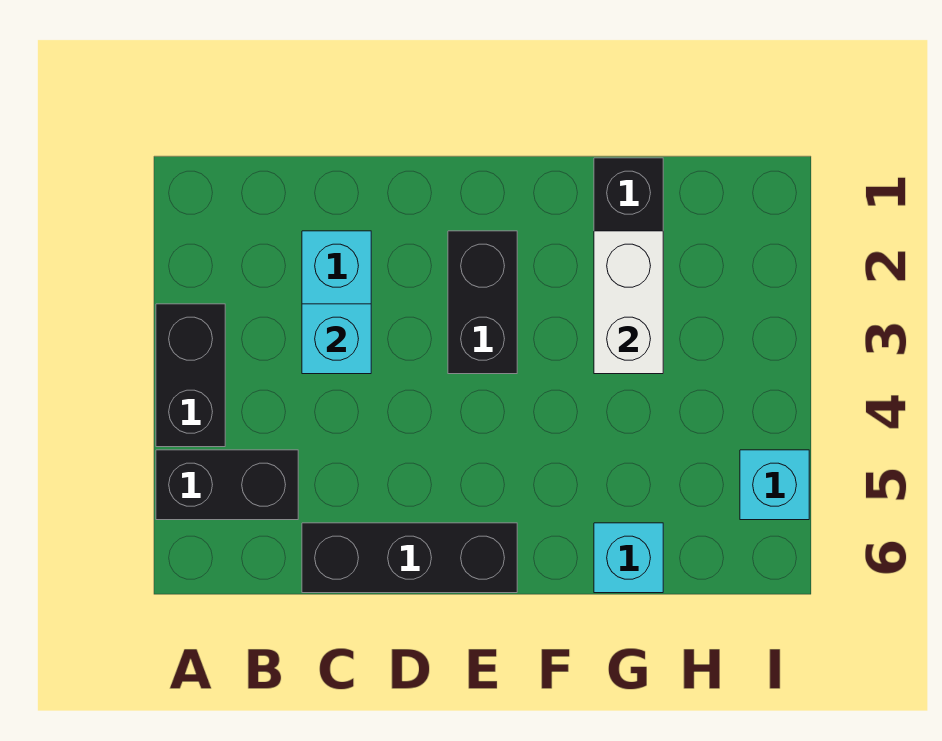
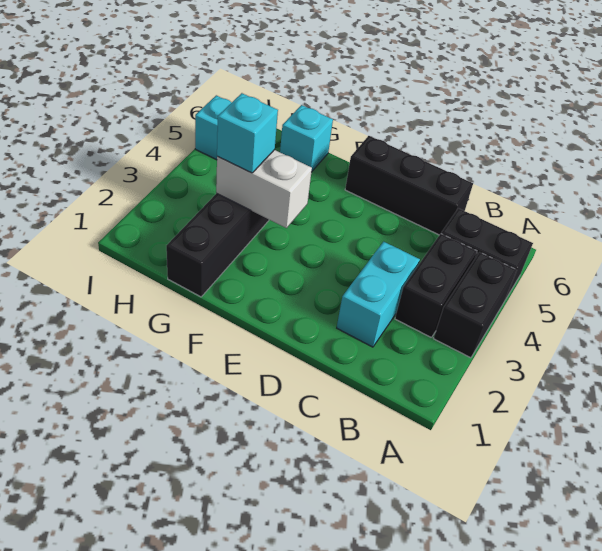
cyan 1x1 brick [302,304,371,374] -> cyan 1x1 brick moved to [217,93,278,173]
black 1x2 brick [448,231,517,374] -> black 1x2 brick moved to [395,234,477,338]
white 1x2 brick [594,231,663,374] -> white 1x2 brick turned to [216,150,312,228]

